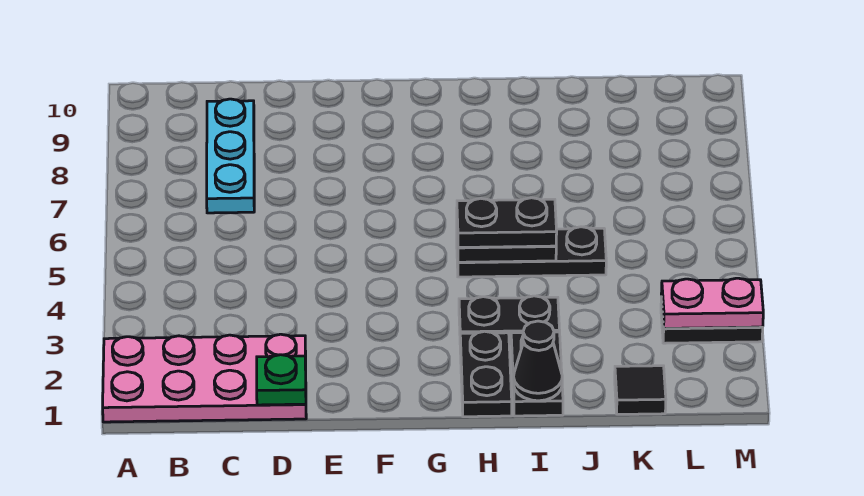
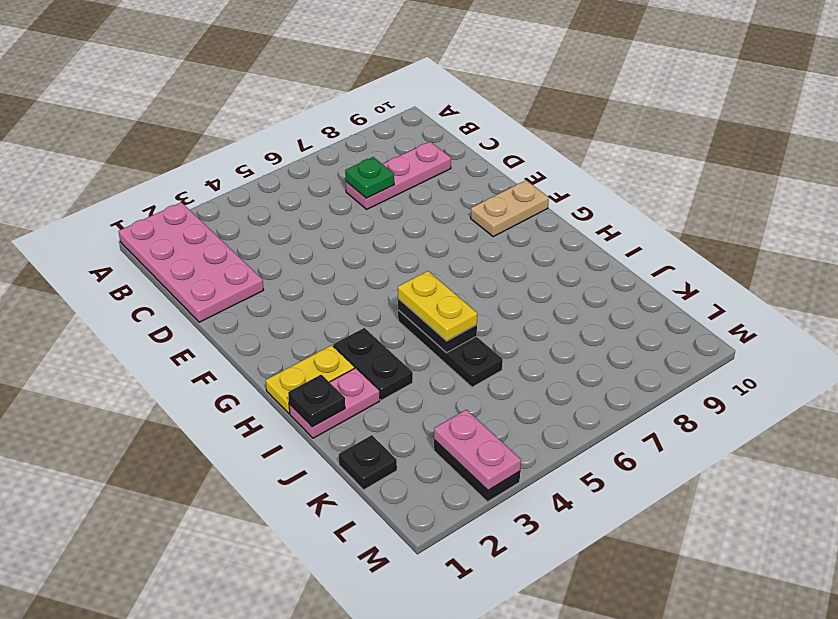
cyan 1x3 plate [207,99,254,213] -> pink 1x3 plate [346,142,451,209]
green 1x1 plate [257,355,306,405] -> green 1x1 plate moved to [345,157,394,198]
none -> tan 1x2 plate [471,180,549,237]
black 1x2 plate [460,331,512,417] -> yellow 1x2 plate [266,345,355,414]
black 1x2 plate [457,198,557,247] -> yellow 1x2 plate [398,271,477,341]
black 1x2 plate [511,332,563,416] -> pink 1x2 plate [289,368,380,438]
black 1x1 cone [513,321,562,401] -> black 1x1 plate [288,375,345,427]
black 1x1 tile [615,366,666,414] -> black 1x1 plate [339,435,397,490]

